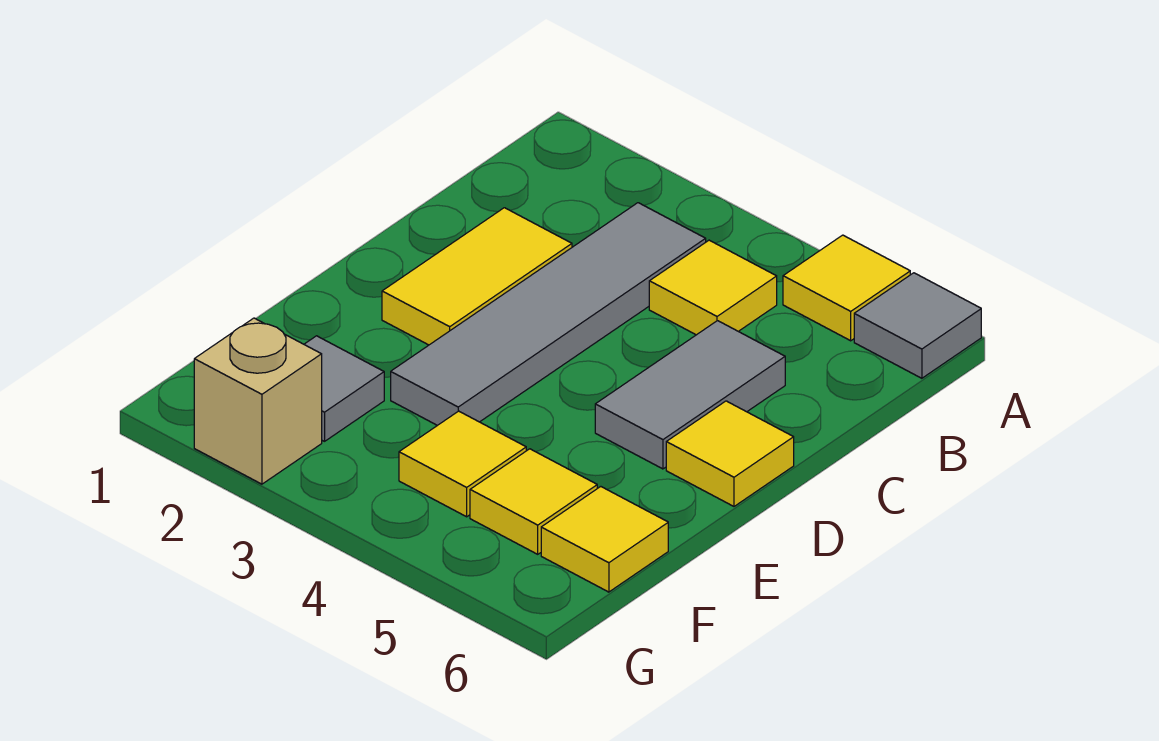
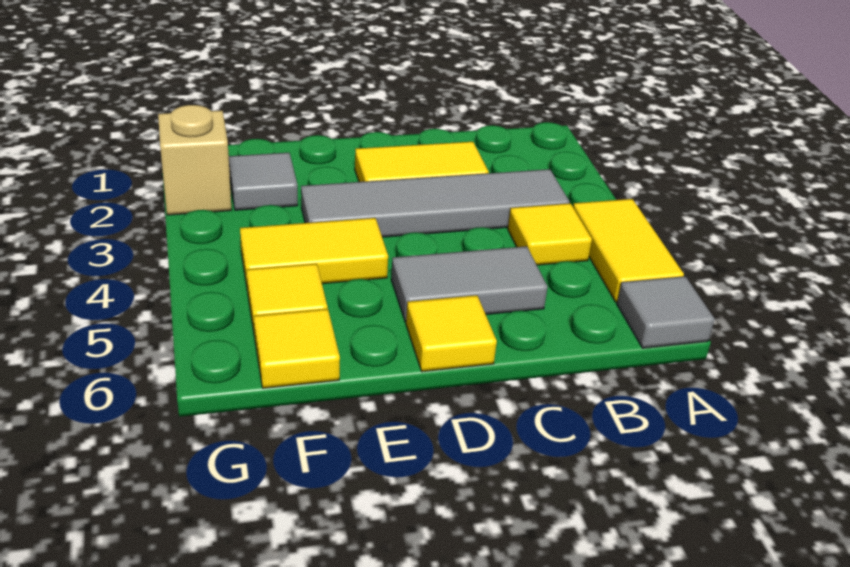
yellow 1x1 tile [783,235,910,341] -> yellow 1x2 tile [573,199,684,302]
yellow 1x1 tile [399,411,526,517] -> yellow 1x2 tile [240,218,388,286]

